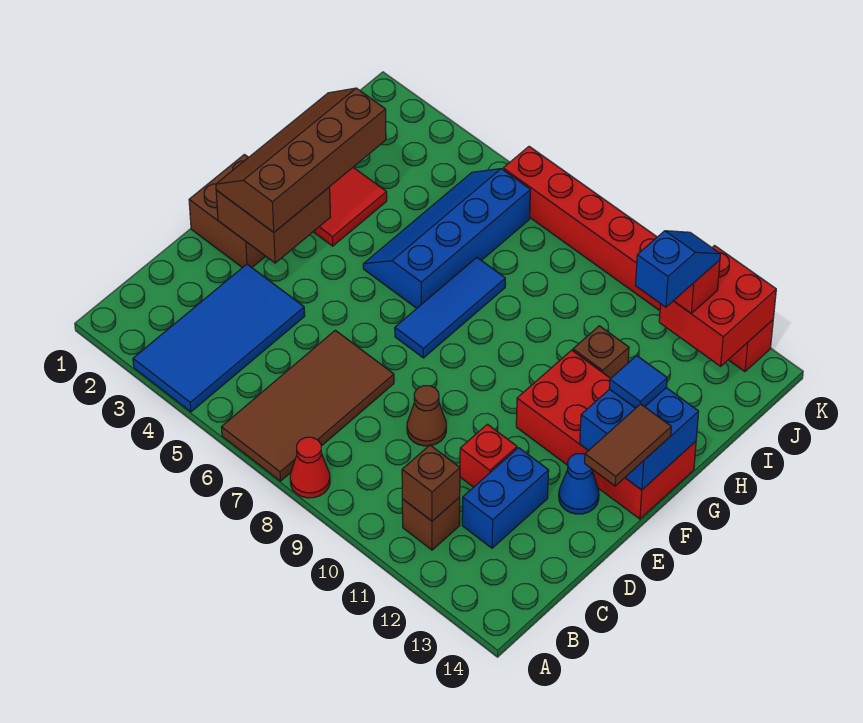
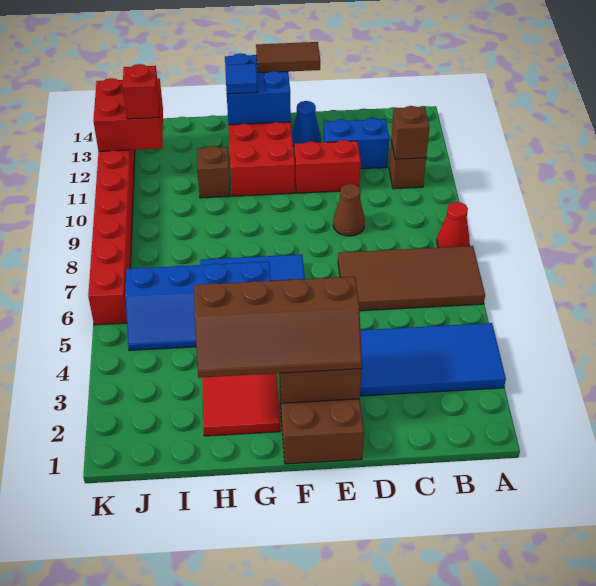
red 1x1 brick [460,424,517,487] -> red 1x2 brick [294,140,361,193]
blue 1x2 slope [635,231,720,307] -> none

